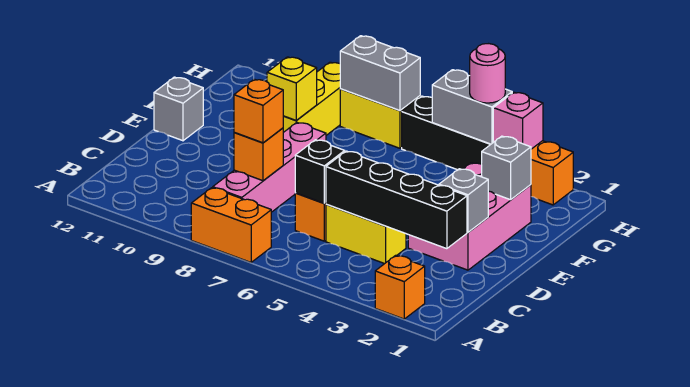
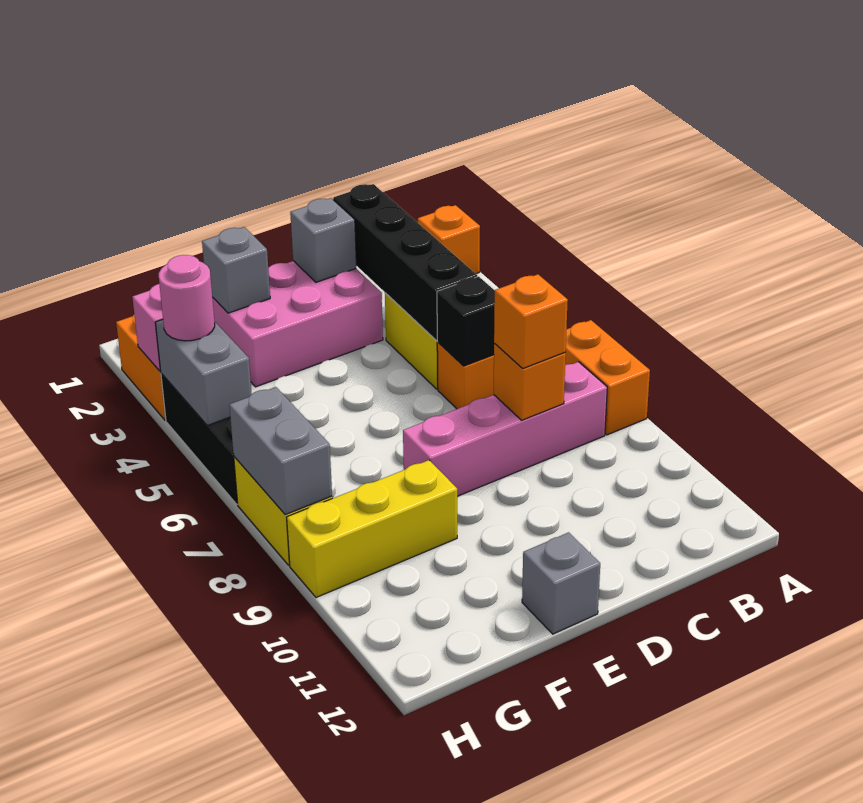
yellow 1x1 brick [267,57,317,120] -> none

